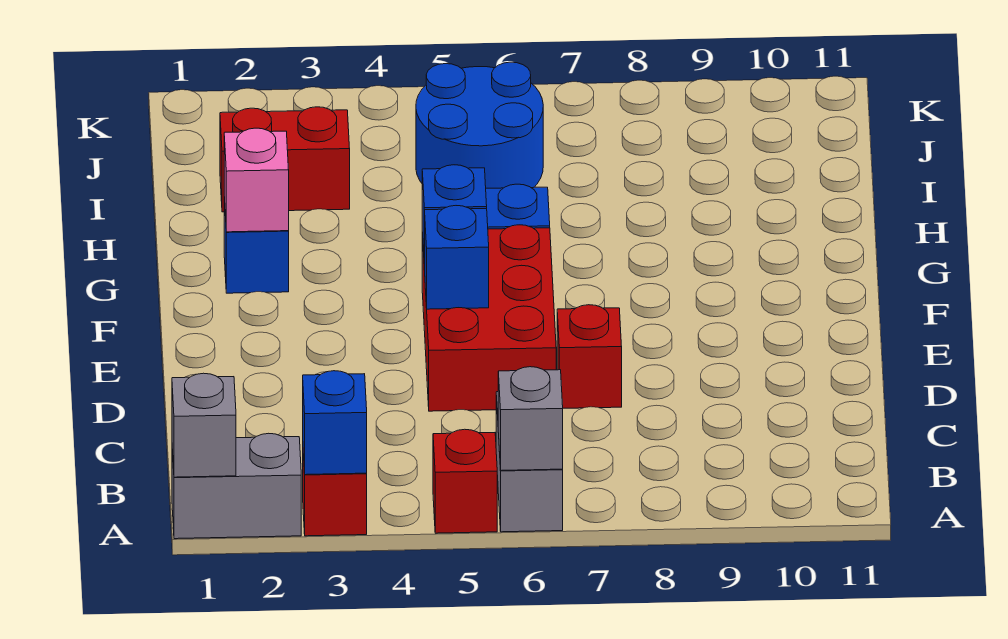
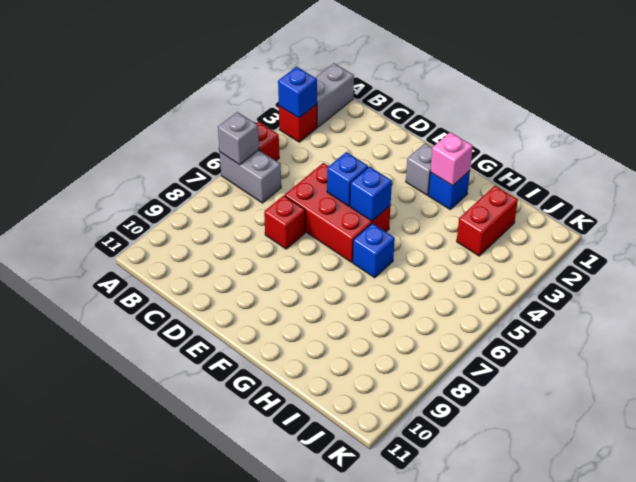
grey 1x1 brick [172,373,236,477] -> grey 1x1 brick moved to [406,143,432,195]
blue 2x2 round brick [416,62,543,188] -> none

